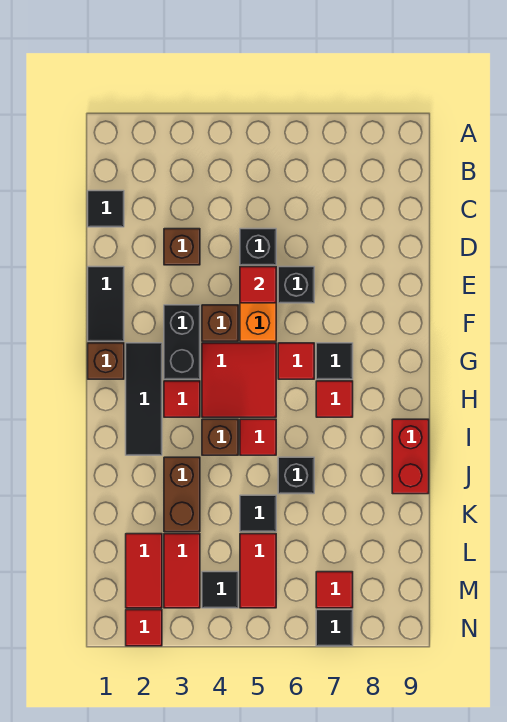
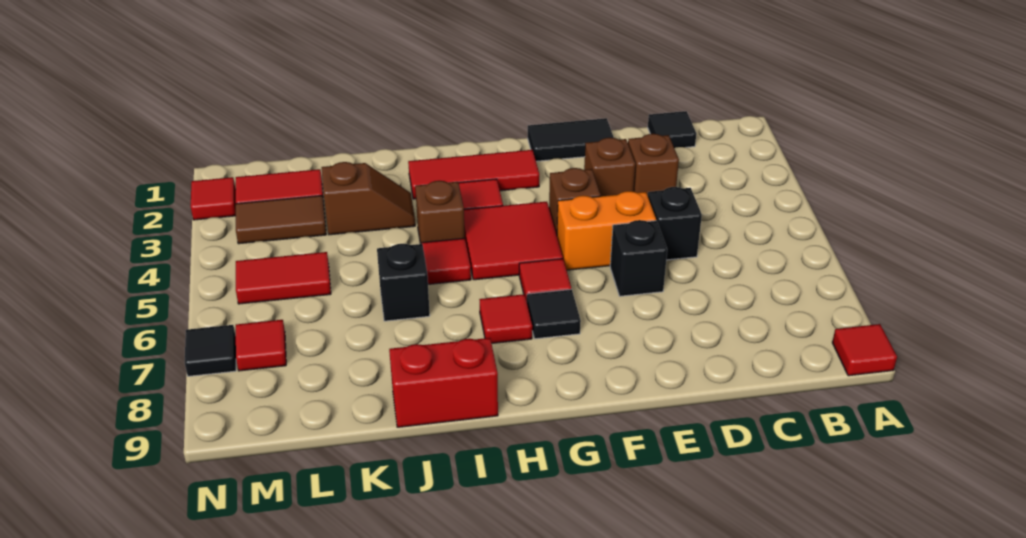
red 1x1 tile [240,267,276,303] -> red 1x1 tile moved to [832,324,897,376]
black 1x2 brick [164,305,200,379] -> none
brown 1x1 brick [88,343,124,379] -> brown 1x1 brick moved to [584,138,635,196]
black 1x3 tile [126,343,162,455] -> red 1x3 tile [408,150,539,199]
brown 1x2 brick [164,457,200,532] -> brown 1x2 slope [321,162,415,235]
black 1x1 tile [240,495,276,532] -> none
red 1x2 tile [164,534,200,608] -> brown 1x2 tile [236,195,326,244]
black 1x1 tile [202,572,238,608] -> none

